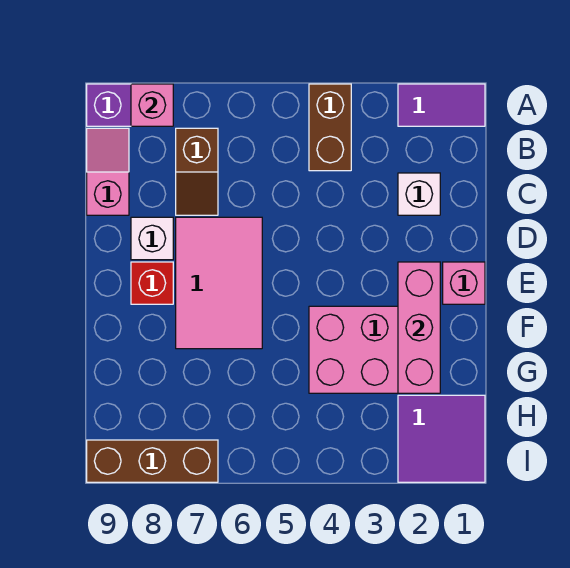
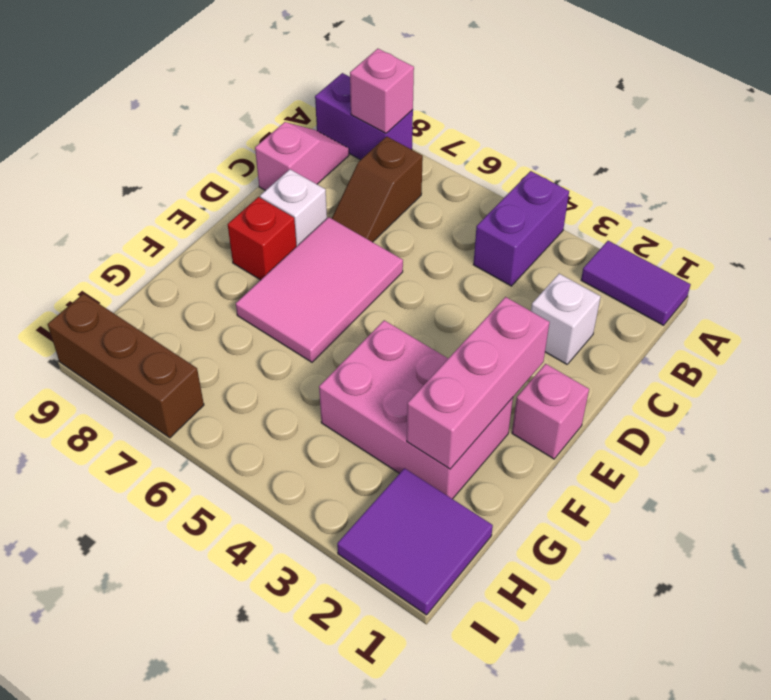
brown 1x2 brick [309,84,351,171] -> purple 1x2 brick [473,171,569,286]

